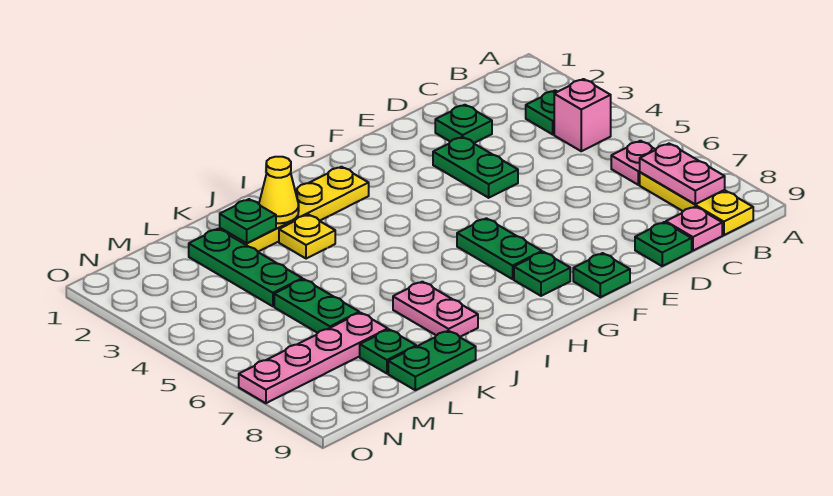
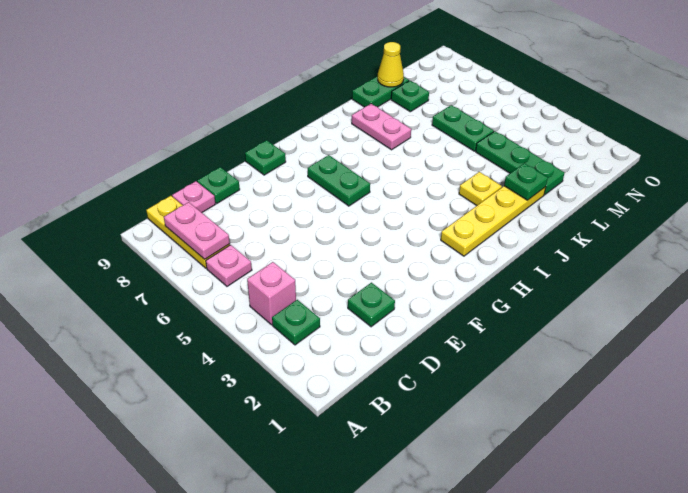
green 1x2 plate [433,137,518,198] -> none
green 1x1 plate [514,252,570,296] -> none
yellow 1x1 cone [259,157,299,223] -> yellow 1x1 cone moved to [378,42,404,87]
pink 1x4 plate [239,313,388,403] -> none

